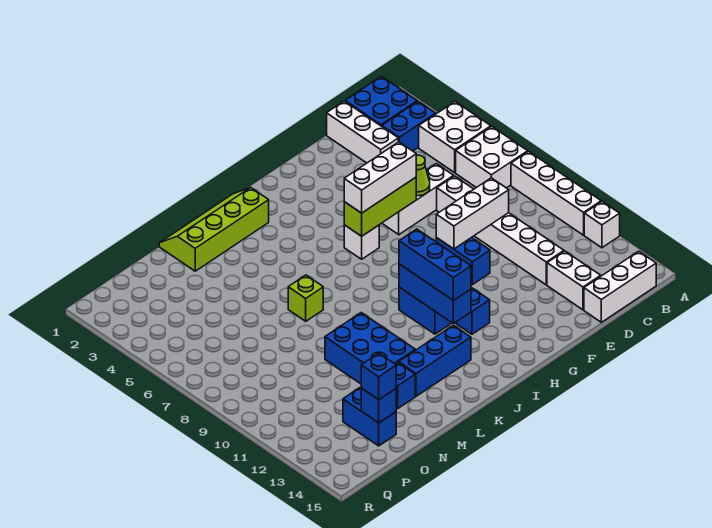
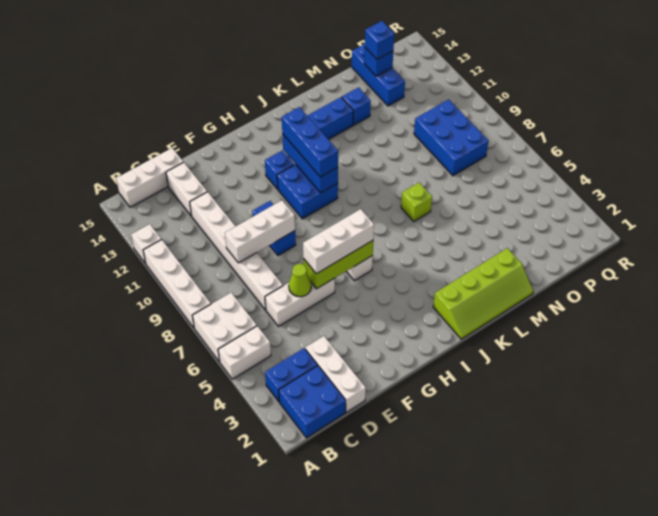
white 2x2 brick [419,102,491,173] -> white 1x2 brick [218,326,271,379]
blue 2x3 brick [325,313,415,384] -> blue 2x3 brick moved to [414,99,488,176]
blue 1x2 brick [343,387,396,446] -> blue 1x3 brick [352,44,405,106]

